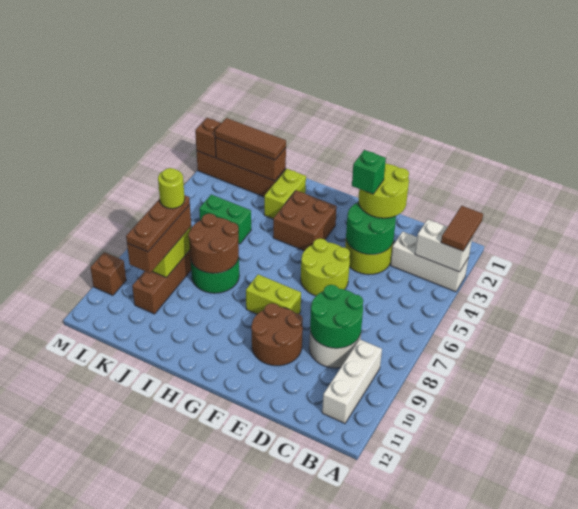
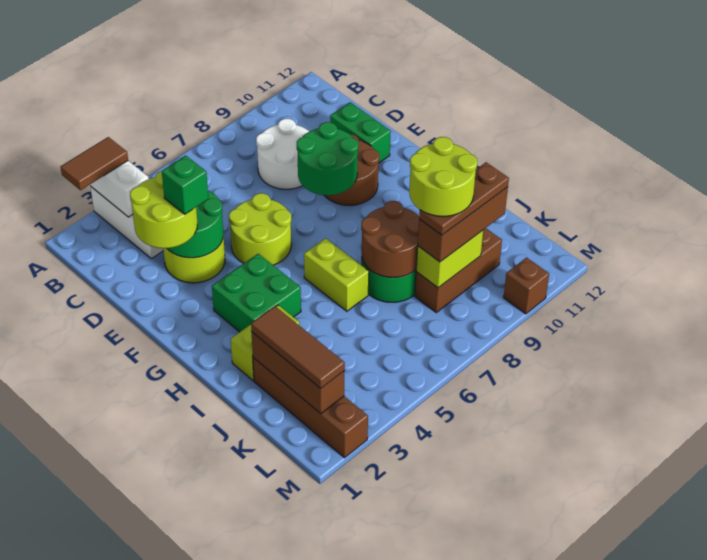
white 1x3 brick [322,339,382,423] -> none
green 2x2 round brick [310,285,363,348] -> green 2x2 round brick moved to [297,122,358,195]
lime 1x2 brick [246,274,301,314] -> lime 1x2 brick moved to [304,238,369,311]
brown 2x2 brick [273,190,337,251] -> green 2x2 brick [212,254,301,332]
green 1x2 brick [199,194,251,244] -> green 1x2 brick moved to [330,102,391,163]
lime 1x1 round brick [158,168,185,209] -> lime 2x2 round brick [409,137,477,216]
brown 1x1 brick [195,118,221,158] -> none

